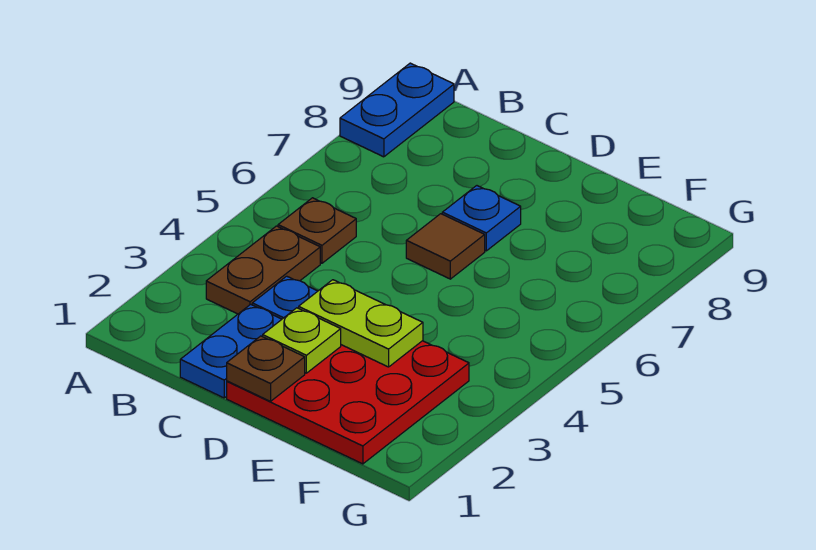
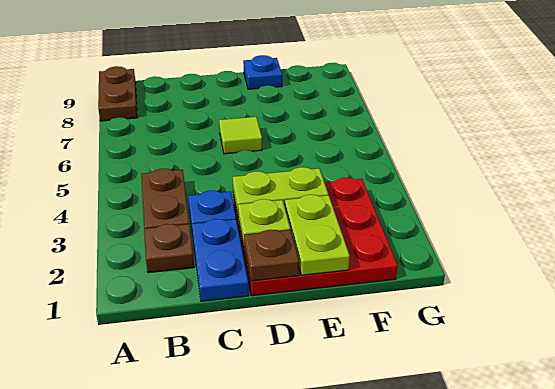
blue 1x2 plate [340,63,454,157] -> brown 1x2 plate [98,66,137,121]
brown 1x1 plate [278,198,356,263] -> brown 1x1 plate moved to [144,224,194,273]
brown 1x1 tile [406,214,485,279] -> lime 1x1 tile [219,117,262,154]
blue 1x1 plate [442,186,521,251] -> blue 1x1 plate moved to [243,55,282,89]
none -> lime 1x2 plate [285,195,350,275]

